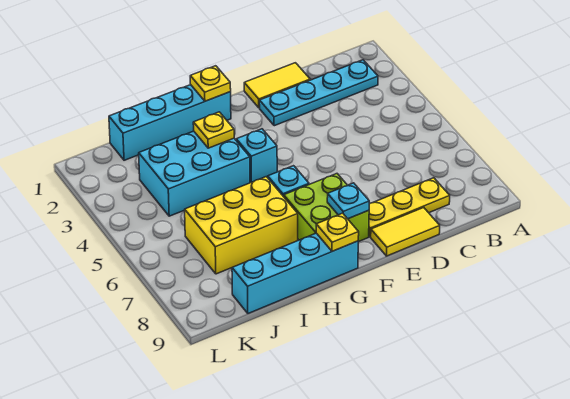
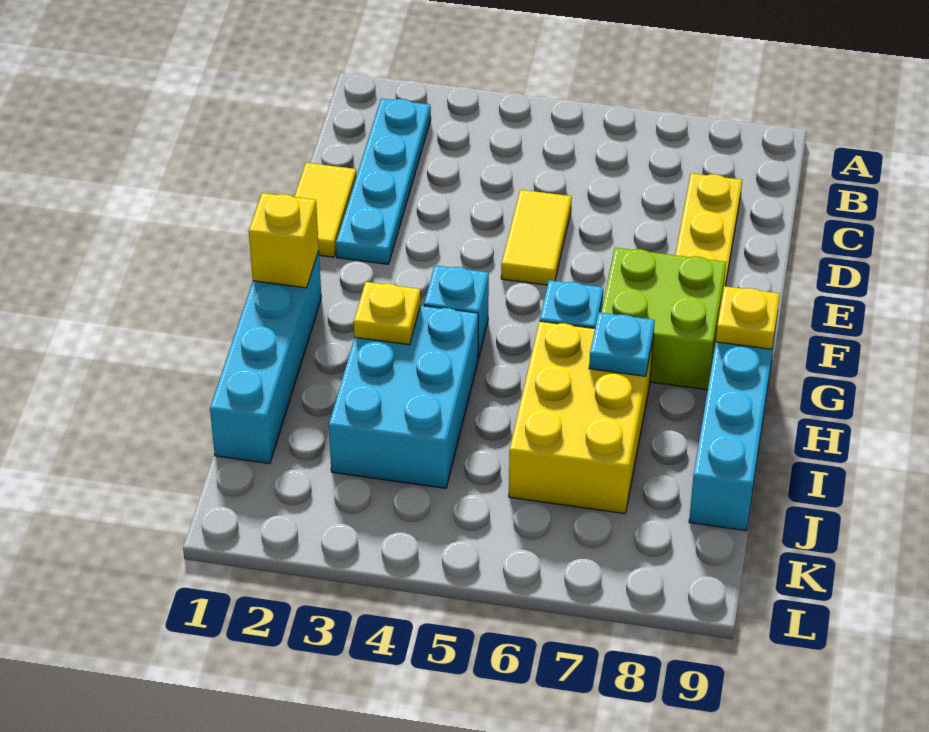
yellow 1x2 tile [371,207,440,256] -> yellow 1x2 tile moved to [501,190,572,285]
cyan 1x1 plate [327,183,369,219] -> cyan 1x1 plate moved to [589,312,655,376]
yellow 1x1 plate [190,66,231,101] -> yellow 1x1 brick [249,193,319,288]

